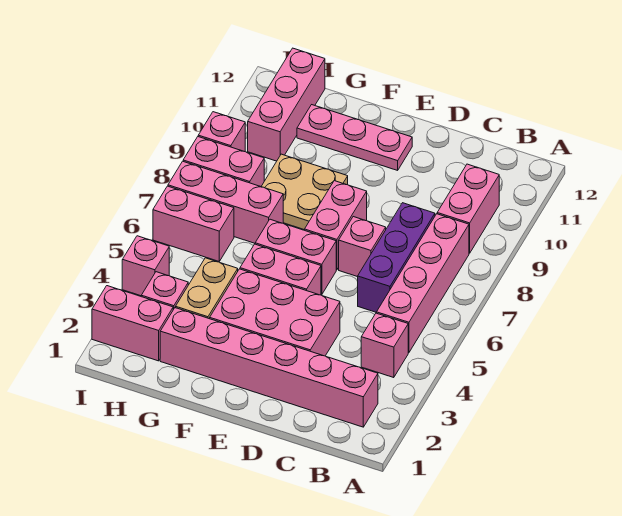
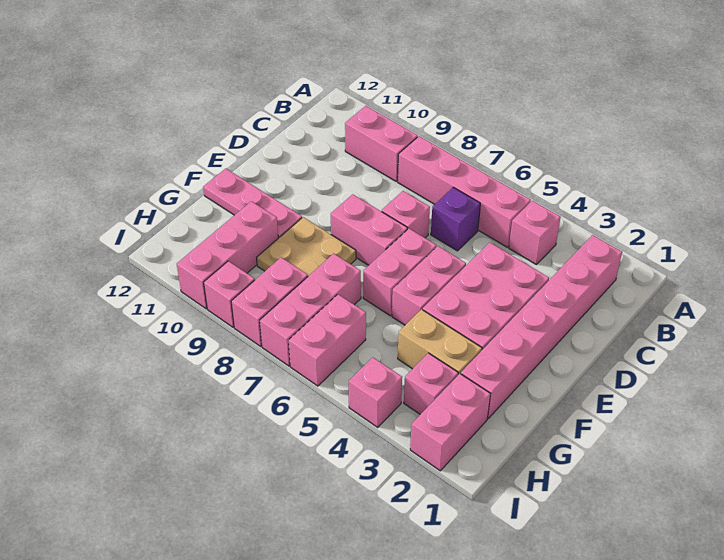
purple 1x3 brick [358,203,435,313] -> purple 1x1 brick [431,187,480,251]
pink 1x3 plate [297,105,412,170] -> pink 1x3 plate turned to [203,169,302,238]
pink 1x3 brick [248,48,325,161] -> pink 1x3 brick turned to [177,201,278,309]

